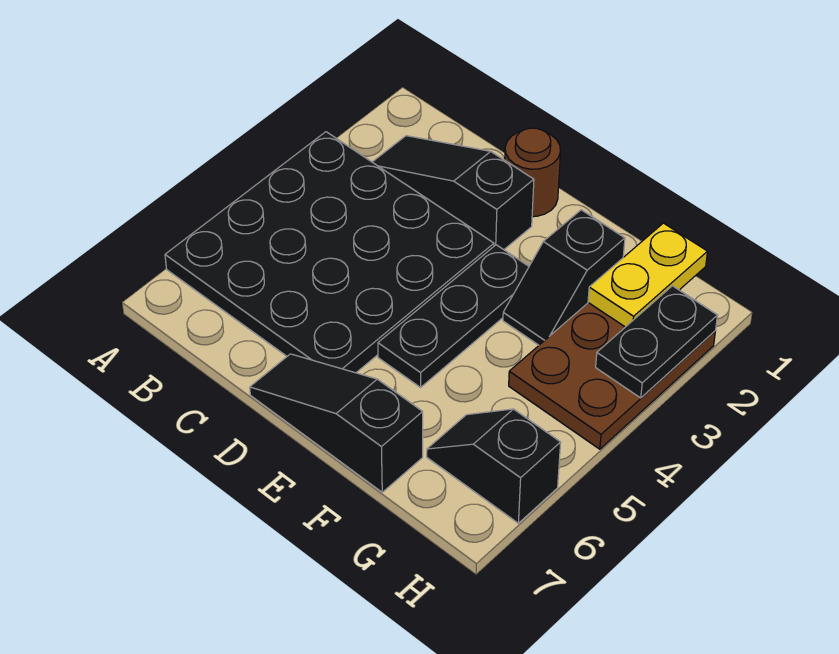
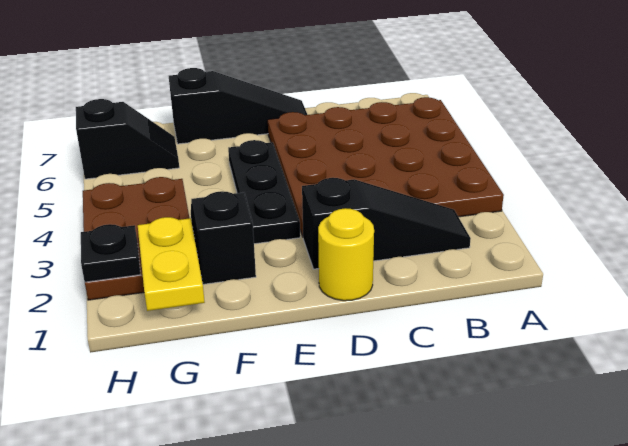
black 4x4 plate [165,132,494,373] -> brown 4x4 plate [268,97,504,236]
brown 1x1 round brick [505,128,561,217] -> yellow 1x1 round brick [318,208,374,301]
black 1x2 plate [596,286,718,398] -> black 1x1 plate [81,224,140,282]

